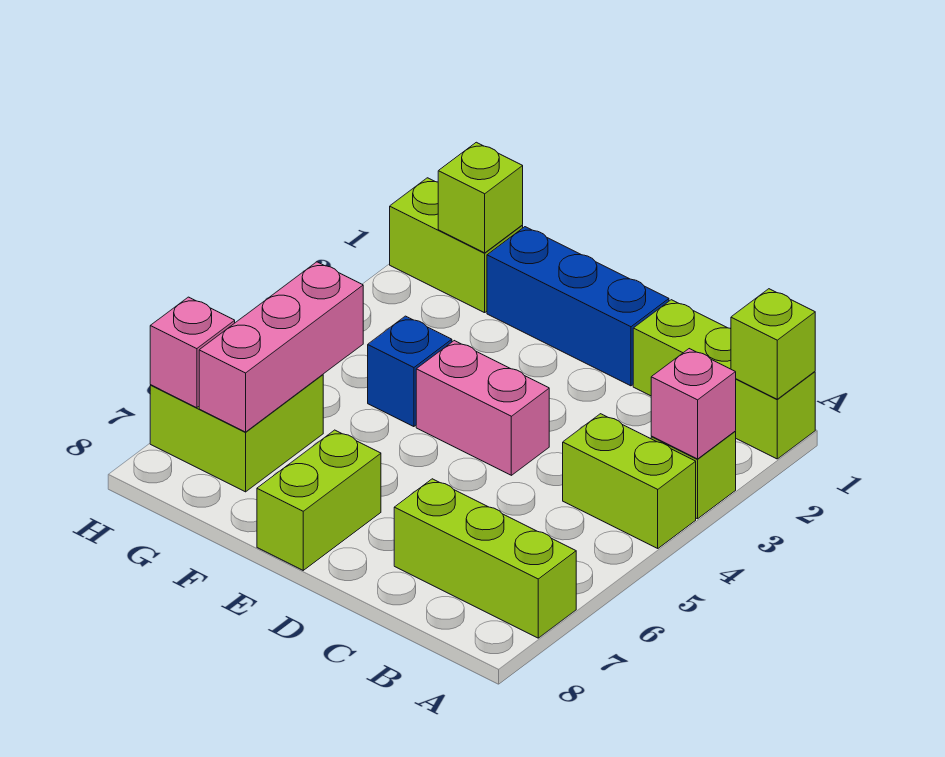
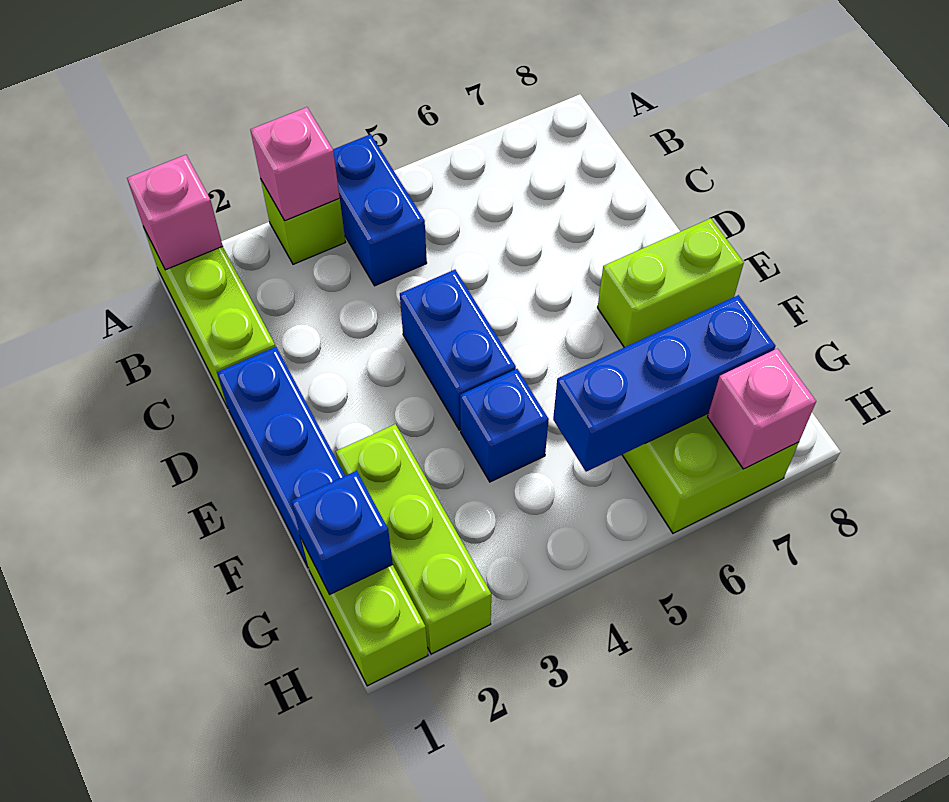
lime 1x1 brick [731,289,815,399] -> pink 1x1 brick [127,155,223,270]
lime 1x2 brick [563,414,696,548] -> blue 1x2 brick [333,134,427,286]
lime 1x3 brick [394,479,576,638] -> lime 1x3 brick moved to [336,424,491,654]
pink 1x2 brick [416,341,549,475] -> blue 1x2 brick [400,270,516,430]
lime 1x1 brick [438,142,523,253] -> blue 1x1 brick [291,471,393,594]
pink 1x3 brick [199,262,363,432] -> blue 1x3 brick [553,295,776,472]

